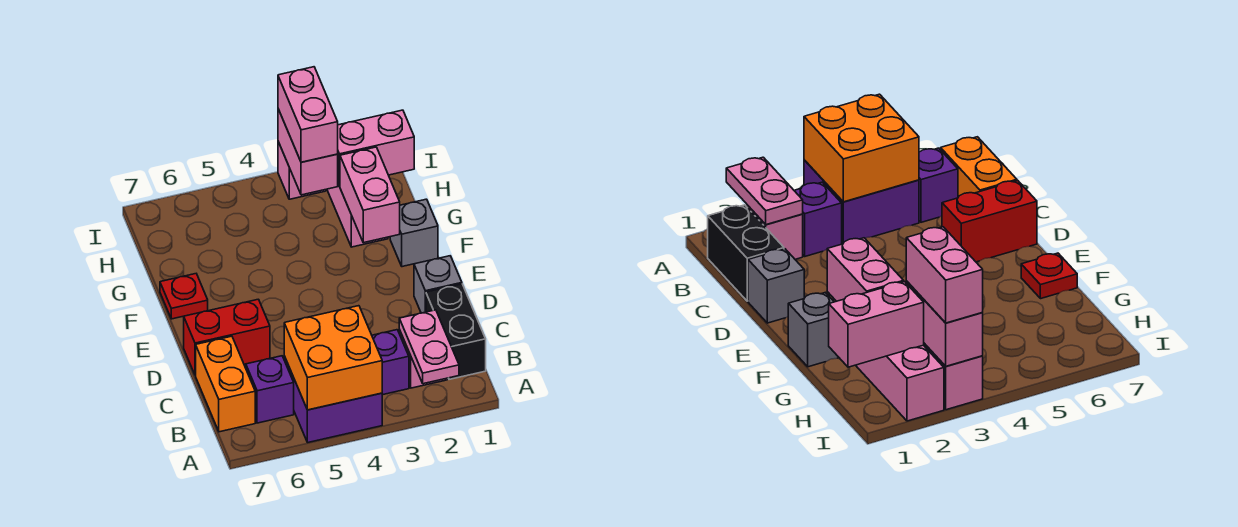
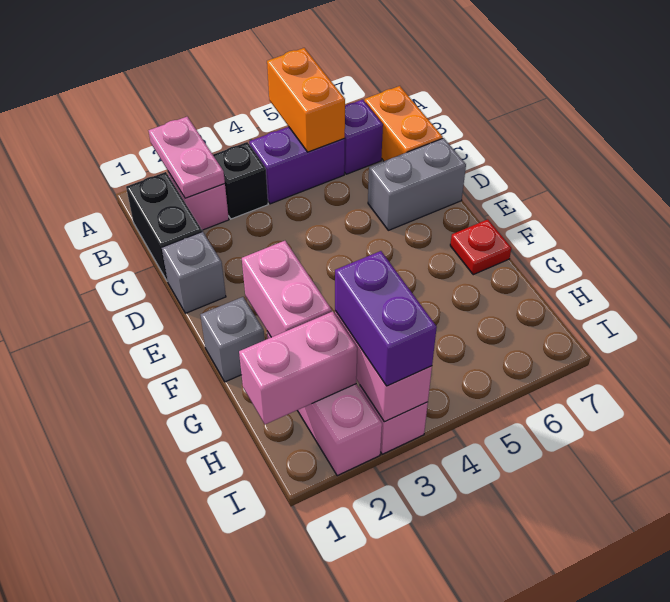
purple 2x2 brick [284,356,382,442] -> purple 1x2 brick [249,127,345,204]
orange 2x2 brick [284,306,382,410] -> orange 1x2 brick [267,48,345,152]
purple 1x1 brick [372,330,409,395] -> black 1x1 brick [213,142,268,219]
red 1x2 brick [184,299,270,375] -> grey 1x2 brick [368,138,466,230]
pink 1x2 brick [278,67,338,162] -> purple 1x2 brick [335,251,437,386]

